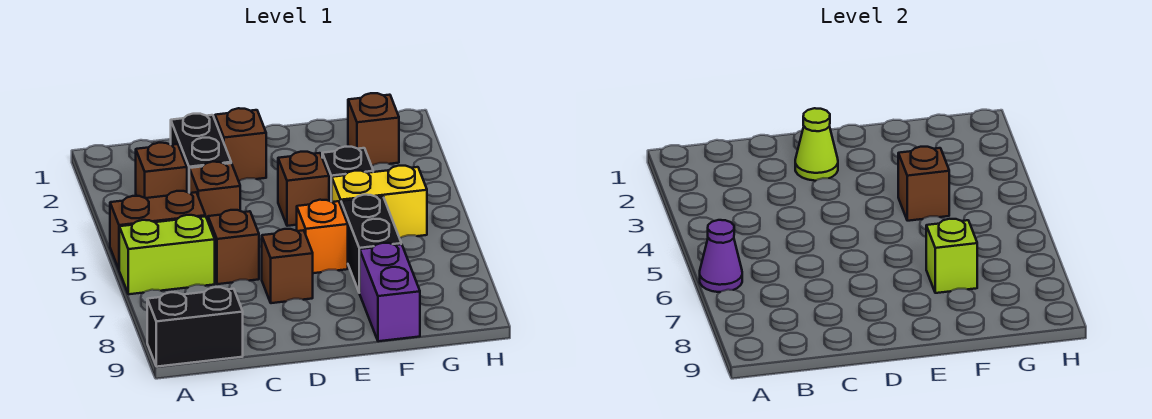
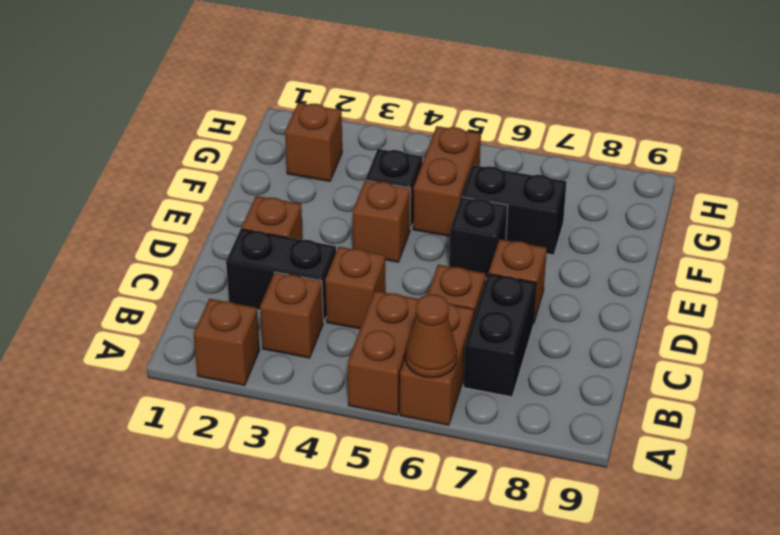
lime 1x2 brick [119,215,215,294] -> brown 1x2 brick [400,303,474,425]
purple 1x1 cone [700,220,742,292] -> brown 1x1 cone [406,294,457,378]
black 1x2 brick [147,287,243,367] -> black 1x2 brick moved to [464,274,536,397]
lime 1x1 cone [795,108,838,181] -> none
orange 1x1 brick [297,200,348,273] -> black 1x1 brick [449,197,508,278]
brown 1x1 brick [898,147,949,221] -> brown 1x1 brick moved to [193,299,260,386]
yellow 1x2 brick [331,166,427,238] -> brown 1x2 brick [413,126,481,236]
lime 1x1 brick [926,219,977,293] -> none
purple 1x2 brick [360,243,420,341] -> none

